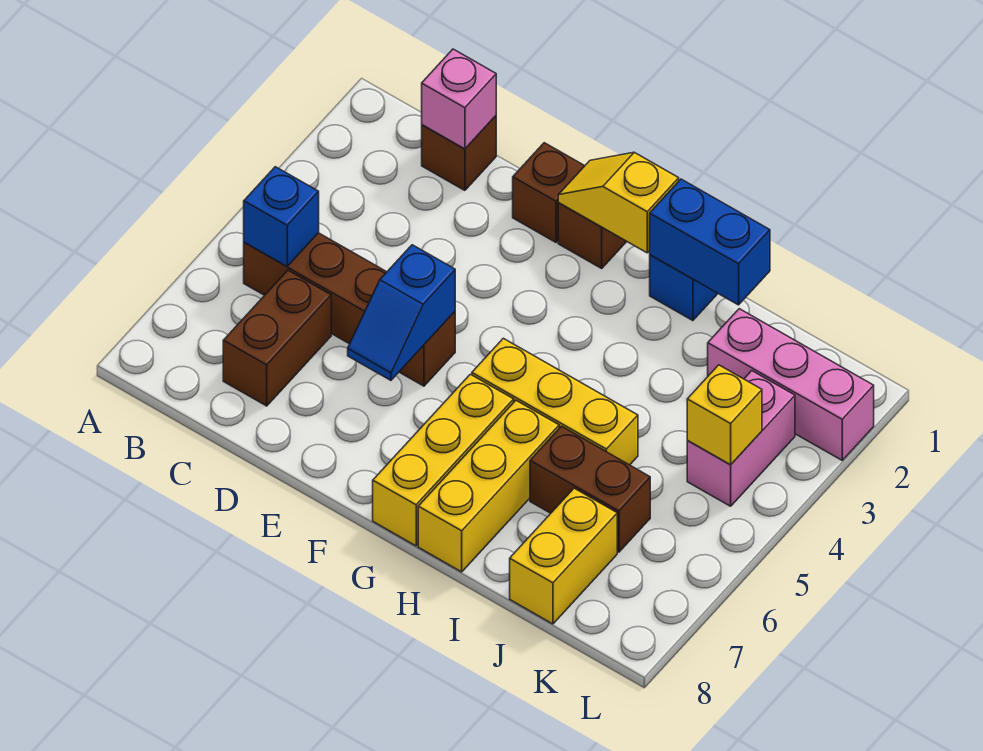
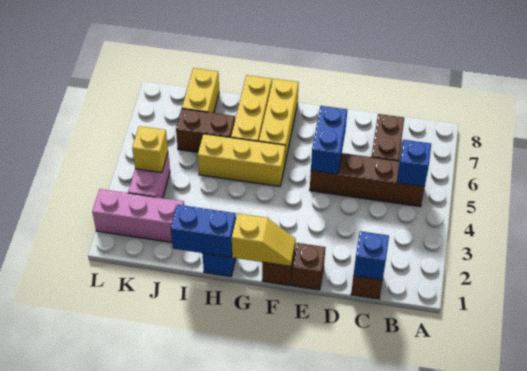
pink 1x1 brick [422,49,496,149] -> blue 1x1 brick [353,231,389,280]
blue 1x2 slope [348,245,455,380] -> blue 1x2 brick [311,106,348,174]

